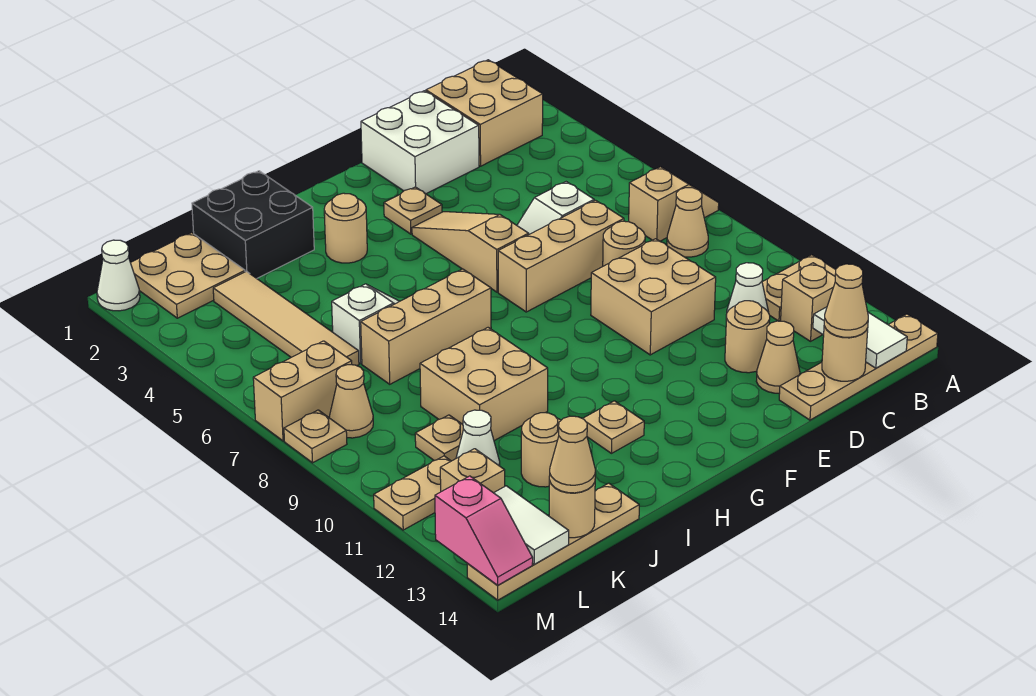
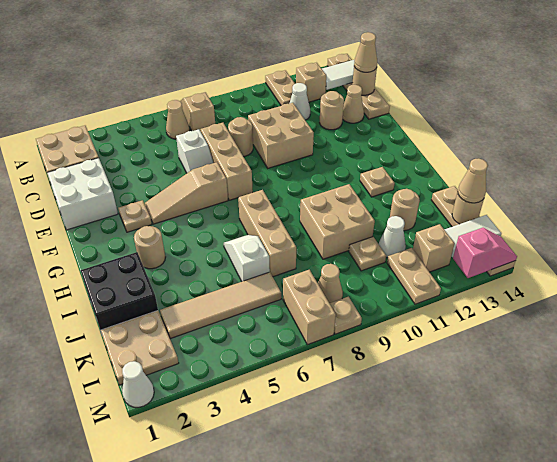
tan 1x1 cone [667,188,708,257] -> tan 1x1 cone moved to [166,100,190,139]

